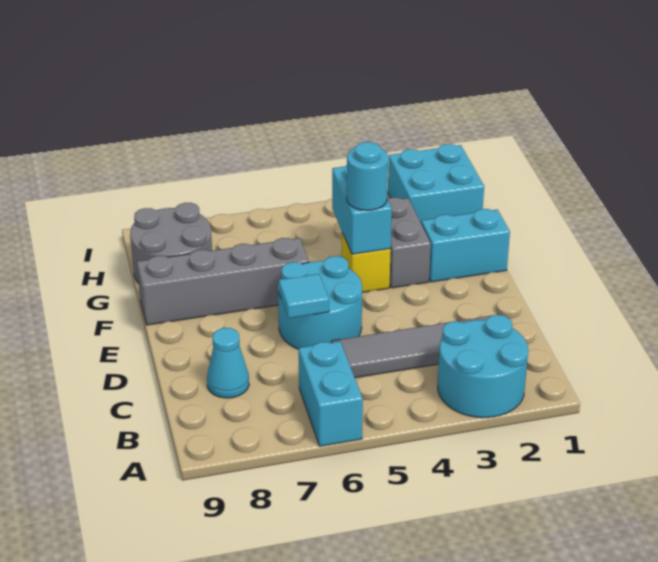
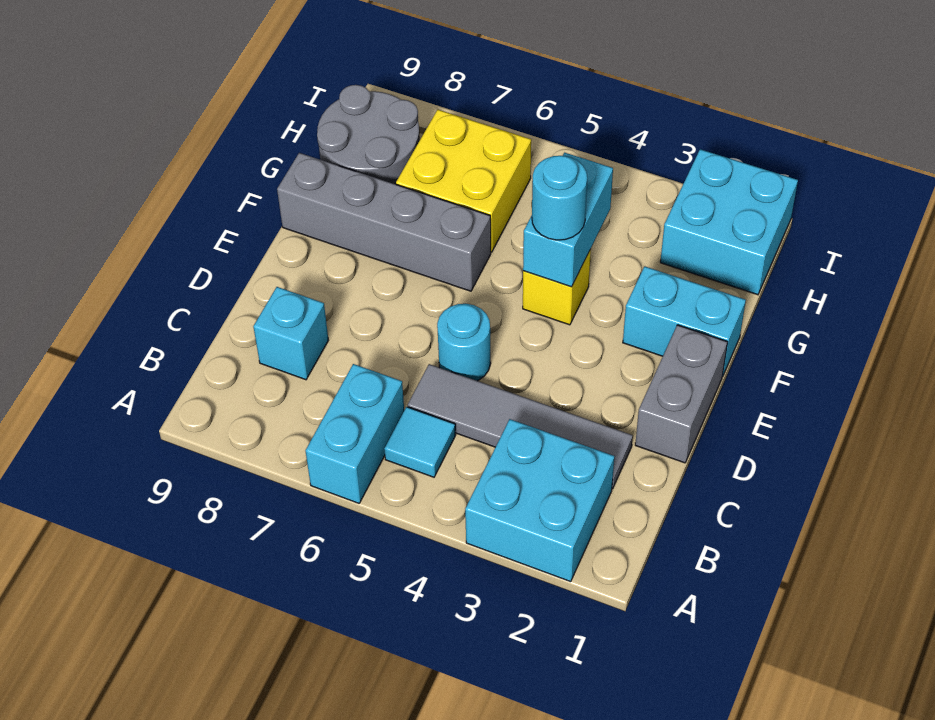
cyan 2x2 round brick [438,315,528,418] -> cyan 2x2 brick [465,419,614,582]
cyan 1x1 cone [207,328,249,398] -> cyan 1x1 brick [253,287,329,380]
cyan 2x2 round brick [278,256,362,349] -> cyan 1x1 round brick [437,304,491,381]
cyan 1x1 tile [279,274,329,318] -> cyan 1x1 tile moved to [384,407,456,477]
grey 1x2 brick [388,198,431,288] -> grey 1x2 brick moved to [635,325,727,463]
none -> yellow 2x2 brick [396,109,531,252]

